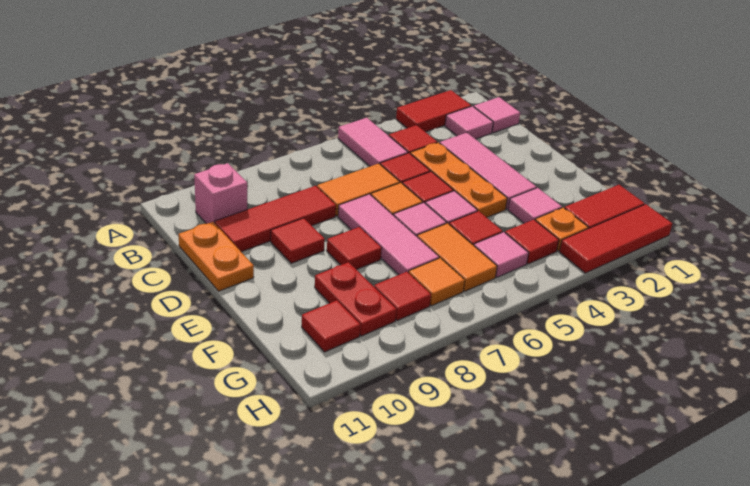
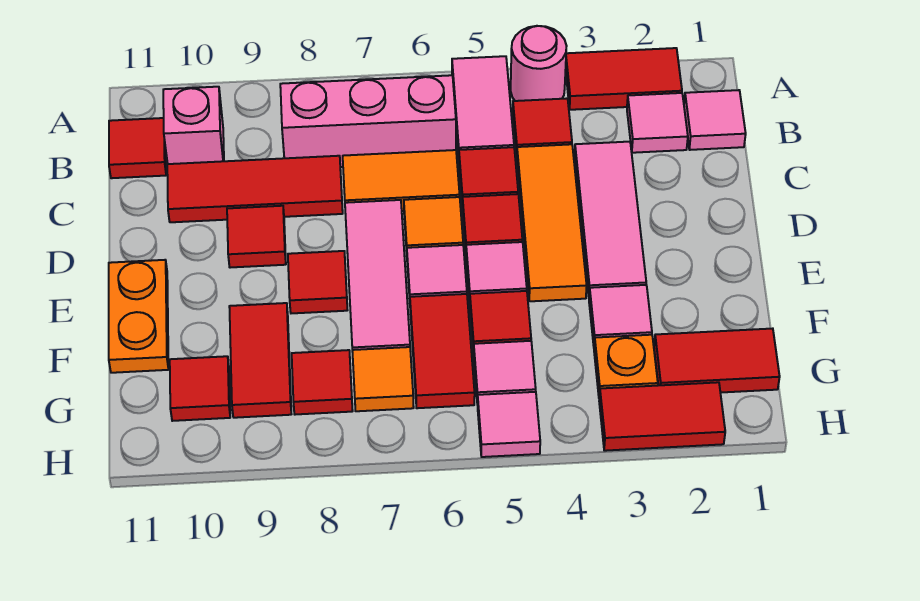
none -> pink 1x1 round brick [511,26,566,101]
none -> pink 1x3 brick [280,75,456,167]
orange 1x3 plate [410,143,507,217] -> orange 1x3 tile [517,144,587,301]
orange 1x2 plate [179,222,254,291] -> orange 1x2 plate moved to [109,260,169,373]
orange 1x2 tile [417,223,497,291] -> red 1x2 tile [410,294,475,408]
red 1x2 plate [315,262,396,336] -> red 1x2 tile [229,303,291,418]
red 1x1 tile [505,220,559,264] -> red 1x1 tile moved to [109,118,166,178]
red 1x3 tile [559,204,672,273] -> red 1x2 tile [599,382,725,451]
none -> pink 1x1 tile [478,392,540,457]

